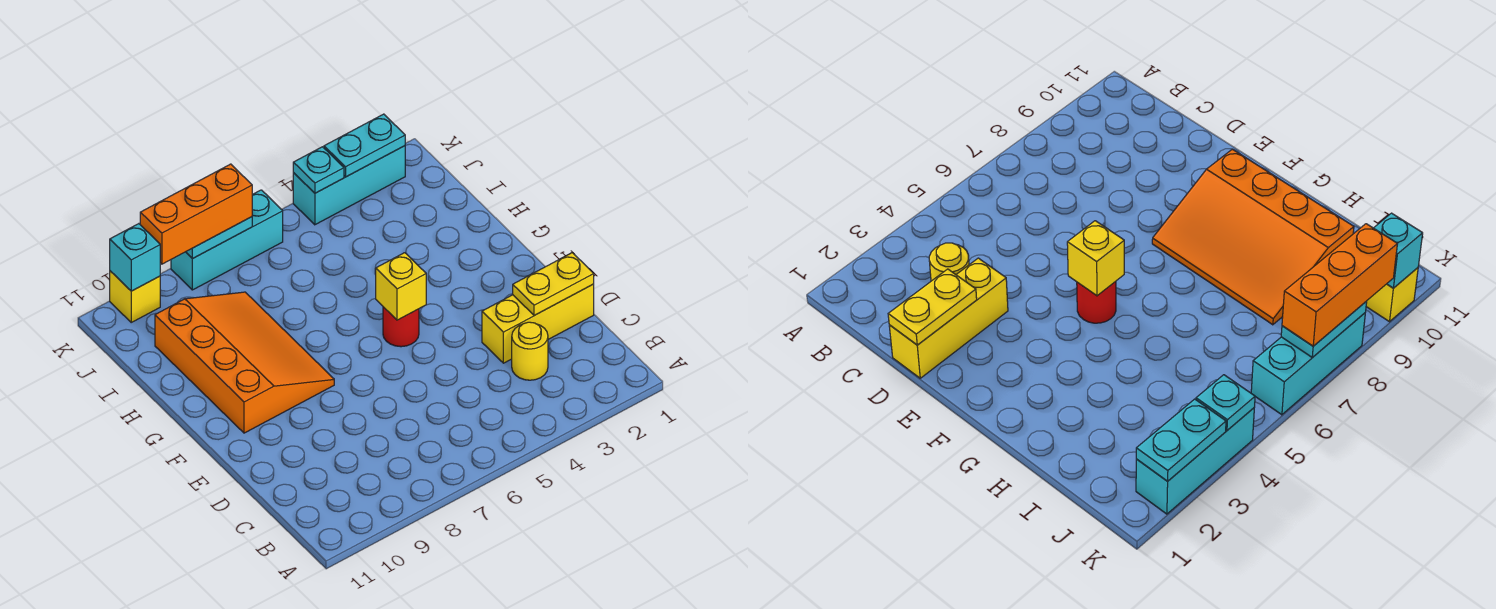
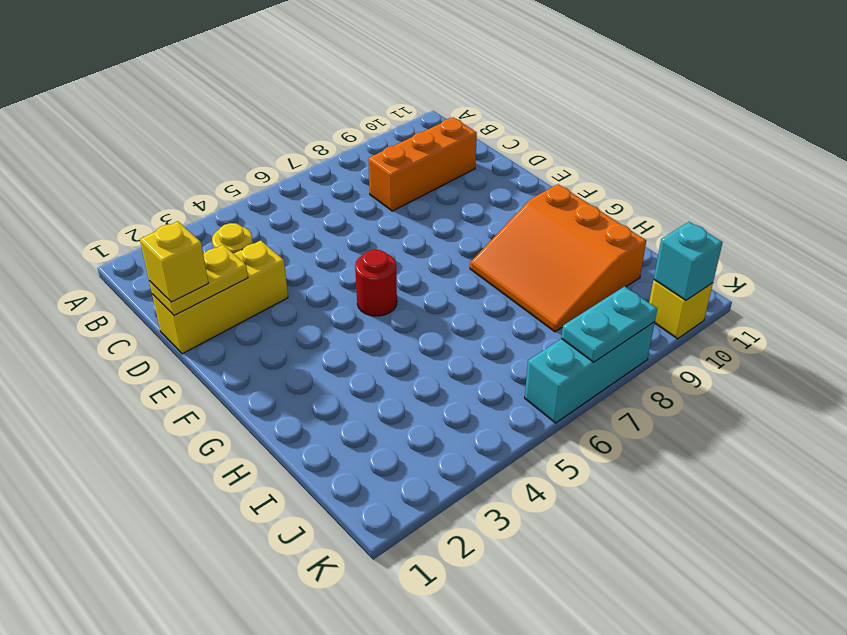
yellow 1x1 brick [376,253,426,320] -> yellow 1x1 brick moved to [140,221,208,302]
orange 3x4 slope [155,292,334,433] -> orange 3x3 slope [470,184,646,332]
cyan 1x3 brick [293,146,405,225] -> none
cyan 1x2 plate [324,114,405,177] -> none
cyan 1x1 plate [293,147,344,193] -> none
orange 1x3 brick [140,164,252,264] -> orange 1x3 brick moved to [368,117,477,211]

